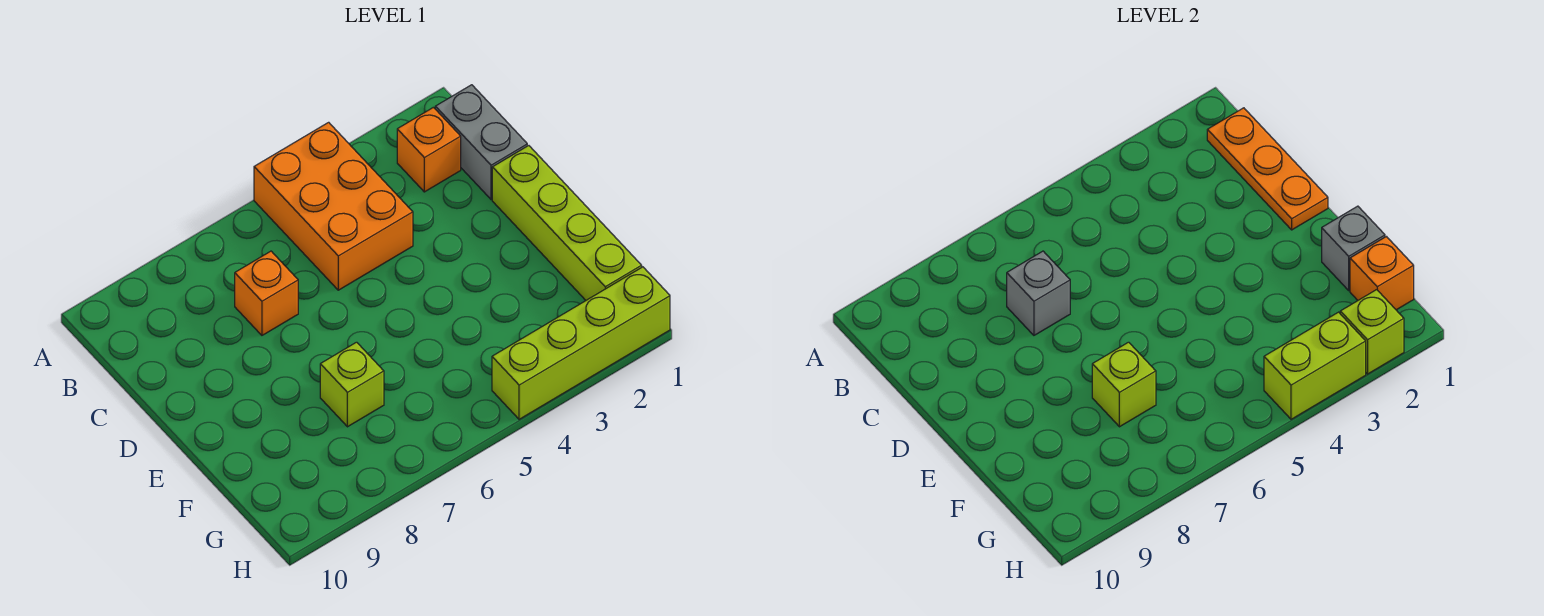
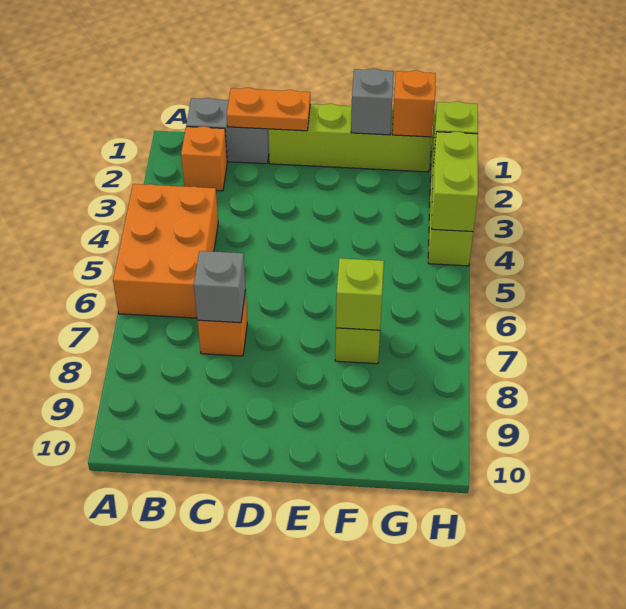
orange 2x3 brick [254,122,413,290] -> orange 2x3 brick turned to [113,184,218,318]
orange 1x3 plate [1207,108,1328,230] -> orange 1x2 plate [227,88,310,131]

